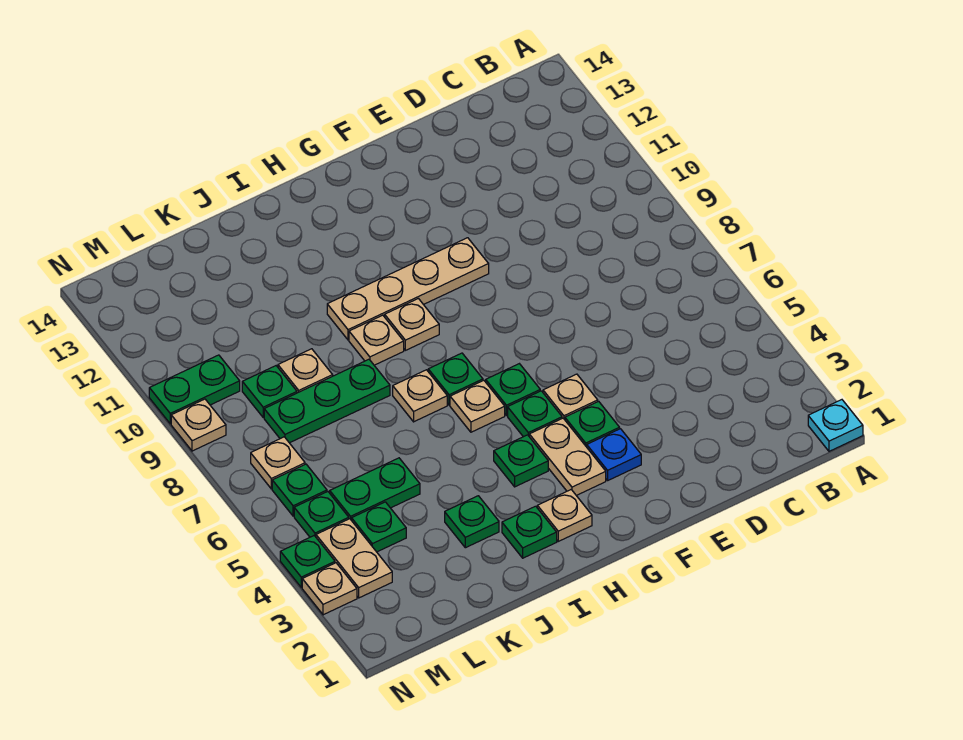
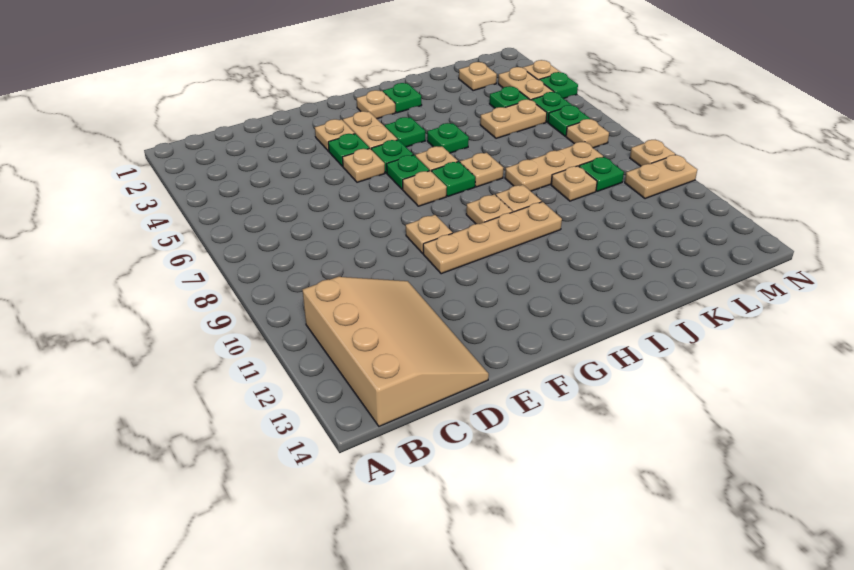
cyan 1x1 plate [808,400,863,451] -> none
none -> tan 3x4 slope [303,277,489,426]
blue 1x1 plate [587,429,641,480] -> tan 1x1 plate [315,119,355,151]
none -> tan 1x1 plate [406,215,452,253]
none -> tan 1x1 plate [403,171,447,206]
green 1x1 plate [445,496,499,548] -> green 1x1 plate moved to [427,123,469,153]
green 1x3 plate [264,359,390,443] -> tan 1x3 plate [505,142,603,191]
green 1x2 plate [330,458,420,521] -> tan 1x2 plate [480,99,547,138]
none -> tan 1x1 plate [459,62,497,91]
green 1x2 plate [149,355,240,424] -> tan 1x2 plate [625,155,697,199]

